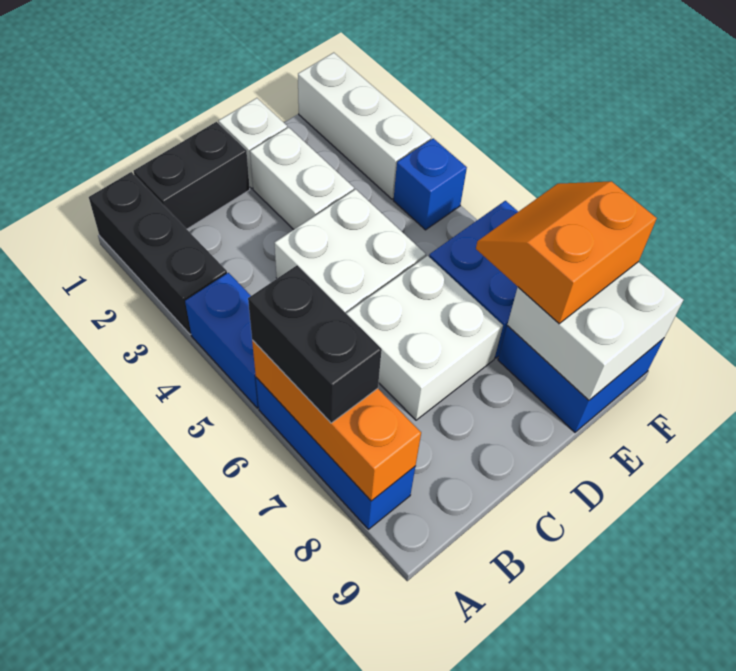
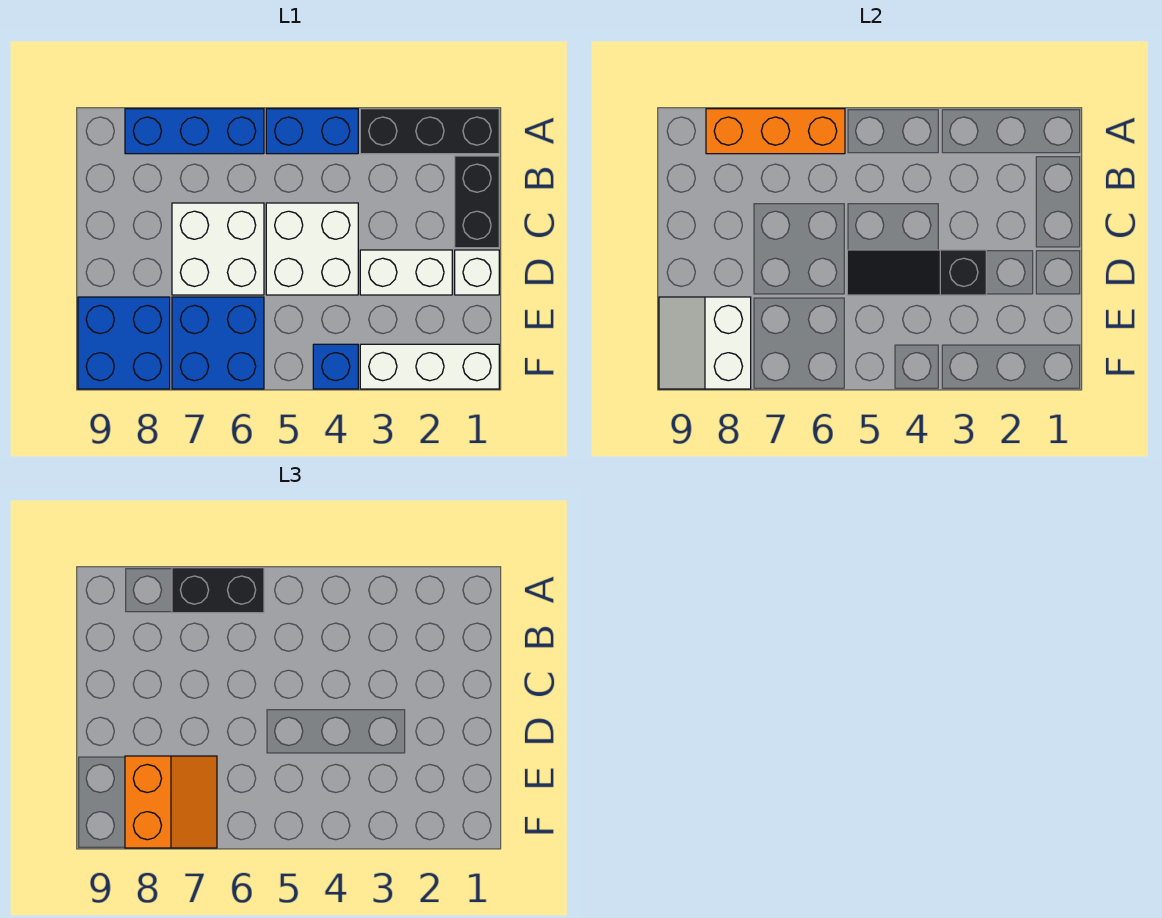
none -> black 1x3 slope [847,250,986,295]
white 2x2 brick [507,262,683,400] -> white 2x2 slope [659,297,751,389]

